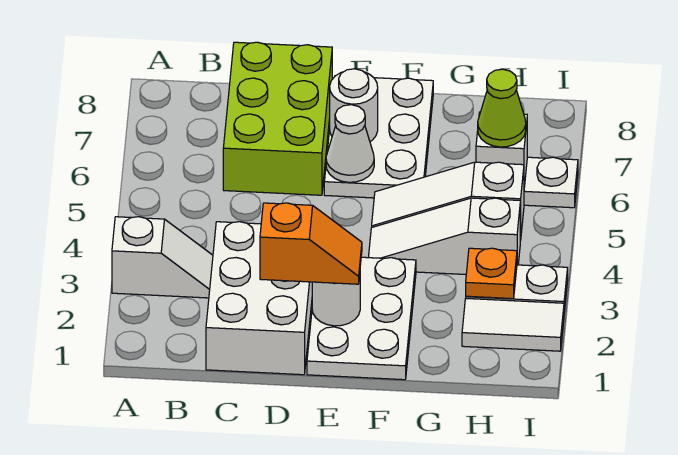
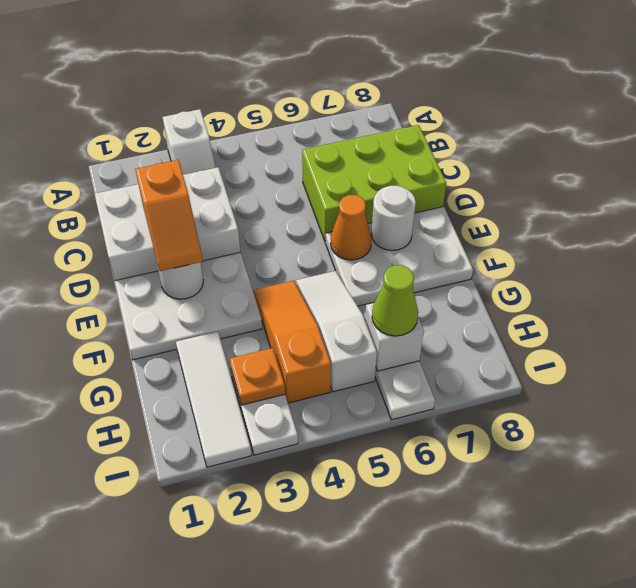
white 1x1 cone [326,105,374,182] -> orange 1x1 cone [331,195,372,260]
white 1x3 slope [368,198,520,275] -> orange 1x3 slope [254,281,331,403]
white 1x2 tile [462,298,564,351] -> white 1x3 tile [176,332,252,467]

